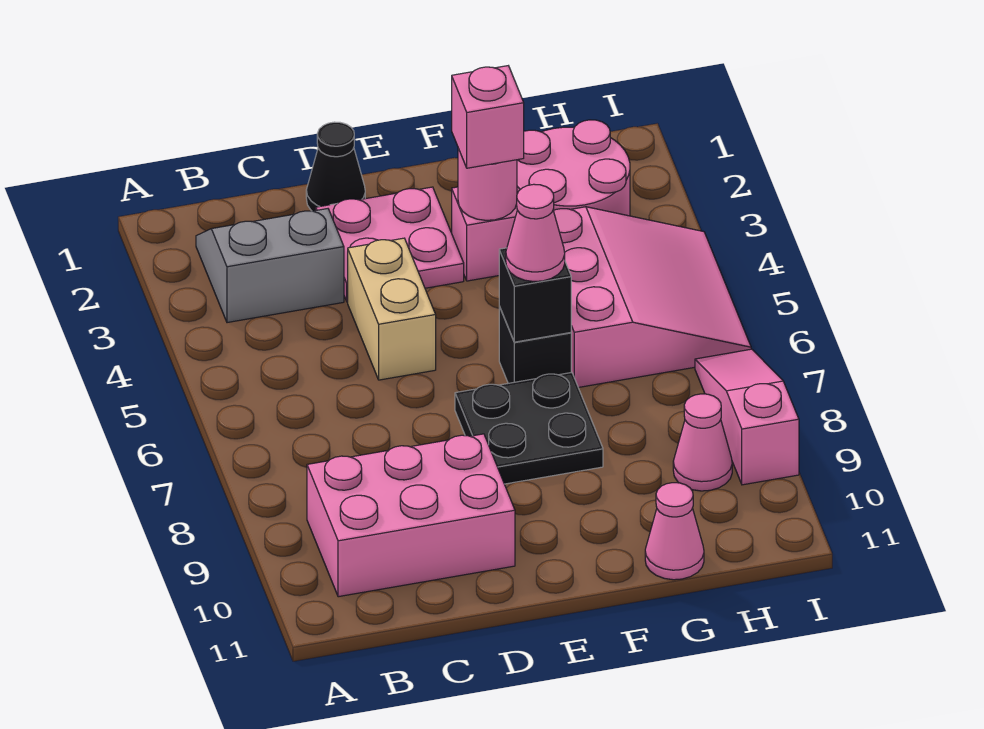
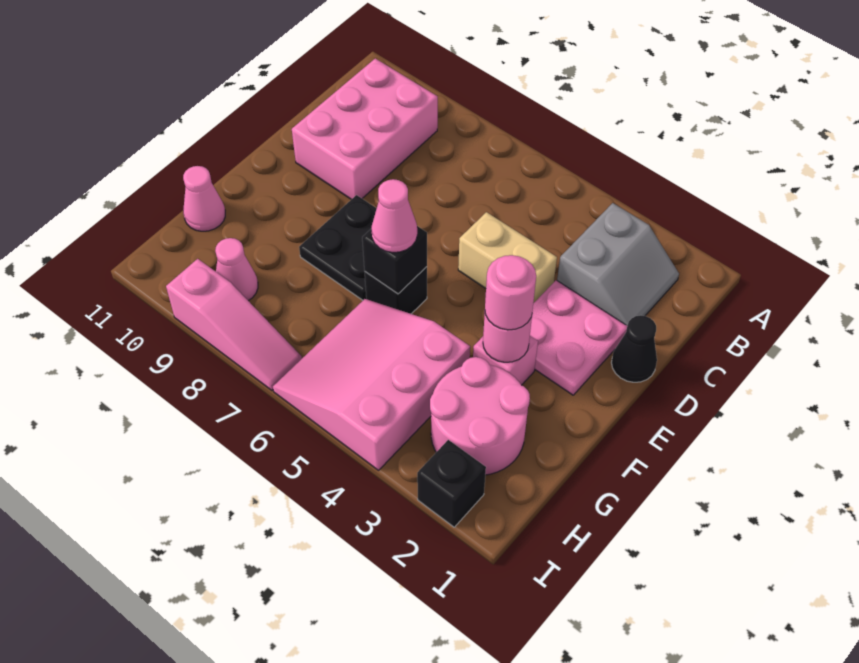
pink 1x1 brick [452,66,524,168] -> pink 1x1 round brick [485,255,536,330]
pink 3x3 slope [554,207,751,388] -> pink 3x3 slope turned to [273,299,470,470]
none -> black 1x1 brick [417,440,486,527]

